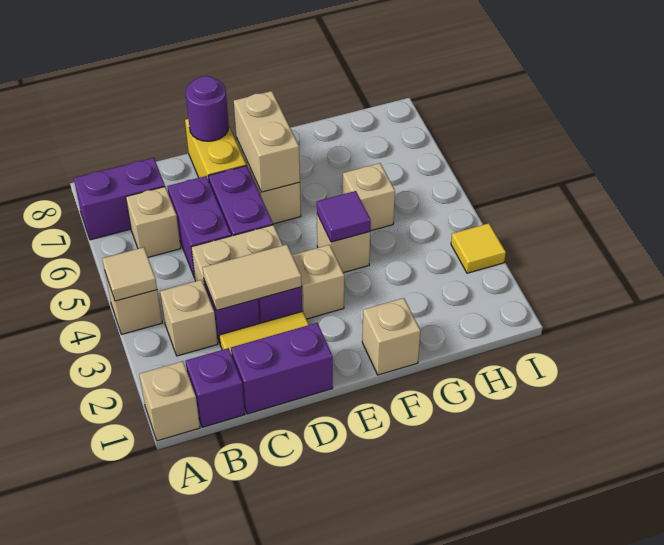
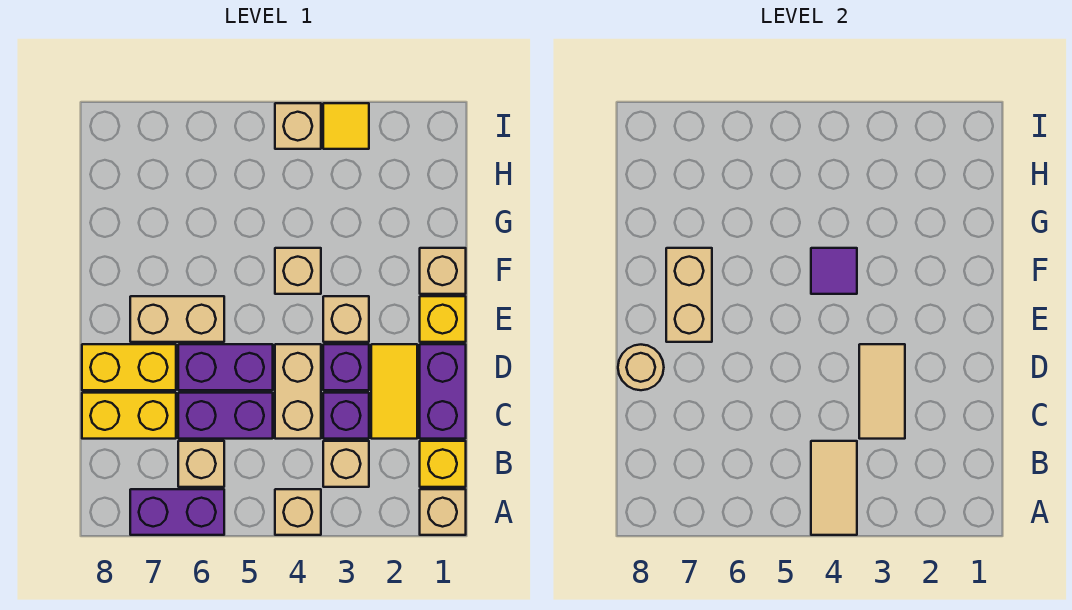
tan 1x1 tile [102,247,157,301] -> tan 1x2 tile [811,441,857,535]
purple 1x2 brick [74,158,165,240] -> purple 1x2 brick turned to [130,489,224,535]
purple 1x1 brick [185,348,245,427] -> yellow 1x1 brick [420,441,466,487]
none -> yellow 1x2 brick [82,393,176,439]
purple 1x1 round brick [186,76,229,141] -> tan 1x1 round brick [618,345,664,390]
none -> yellow 1x1 brick [420,296,466,342]
tan 1x2 brick [234,91,300,192] -> tan 1x2 brick turned to [666,248,712,342]
tan 1x1 brick [343,163,395,231] -> tan 1x1 brick moved to [275,103,321,149]

